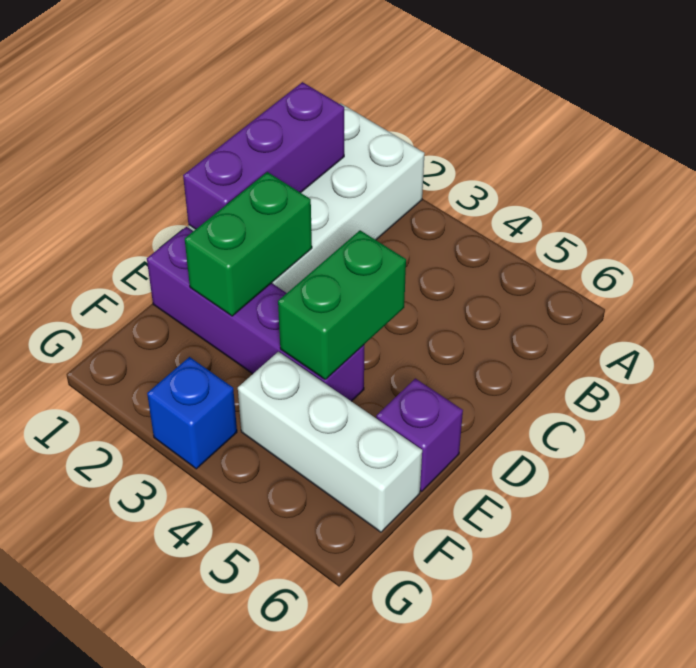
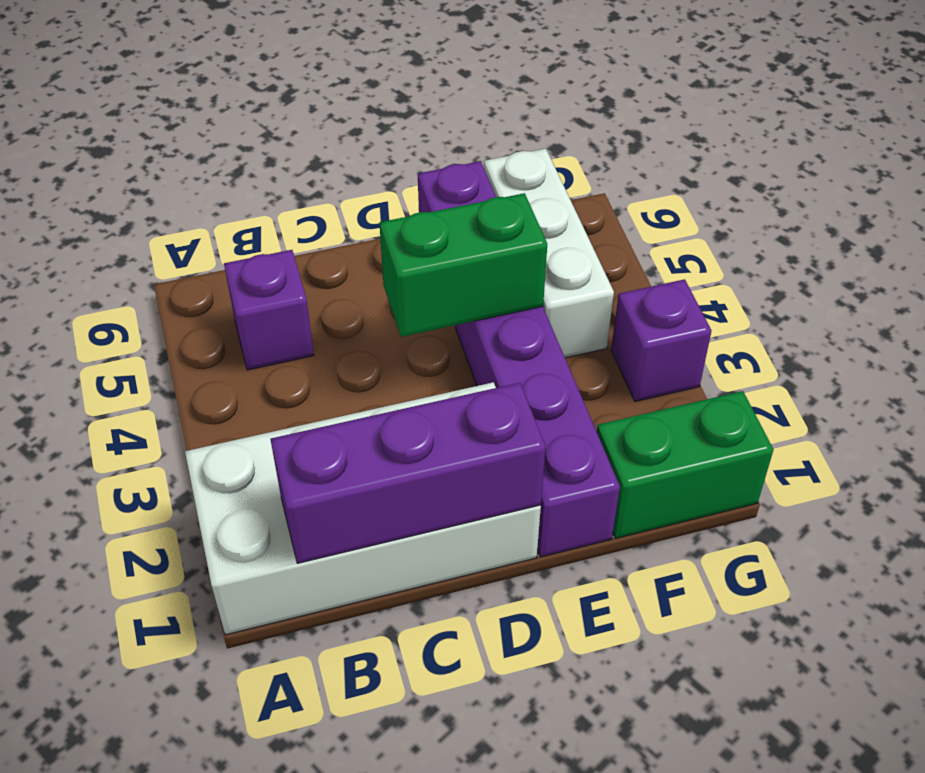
none -> purple 1x1 brick [224,250,314,370]
green 1x2 brick [185,172,312,316] -> green 1x2 brick moved to [597,391,773,538]
blue 1x1 brick [147,357,237,469] -> purple 1x1 brick [611,279,711,402]

